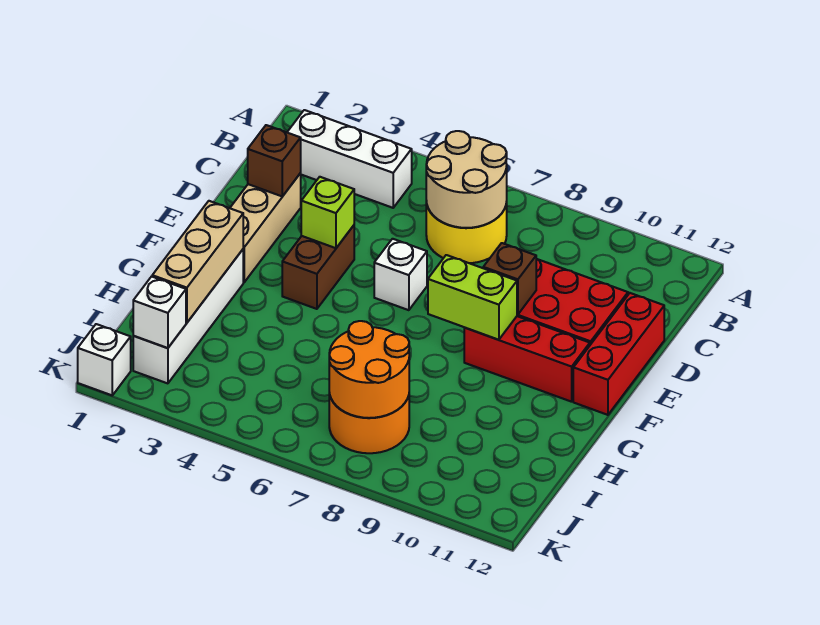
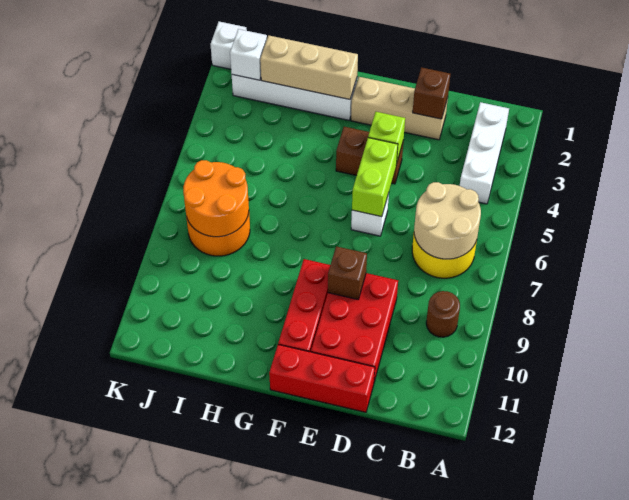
none -> brown 1x1 round brick [426,291,460,337]
lime 1x2 brick [428,255,517,340] -> lime 1x2 brick moved to [352,138,398,217]

